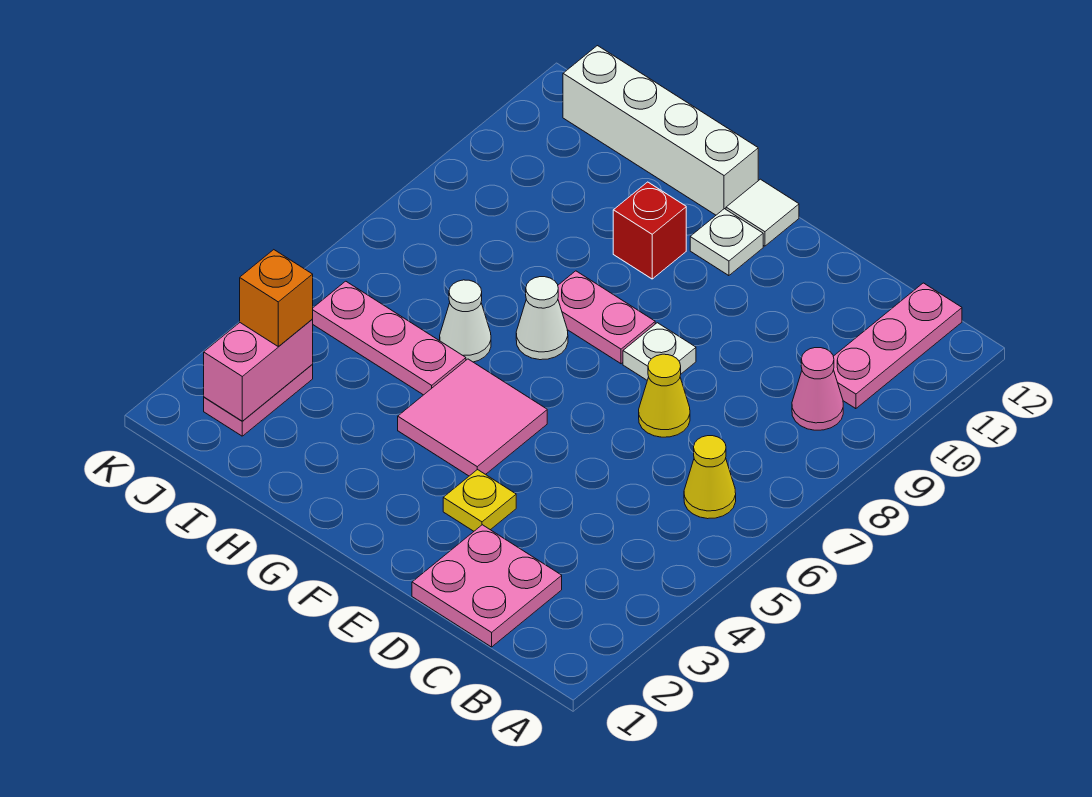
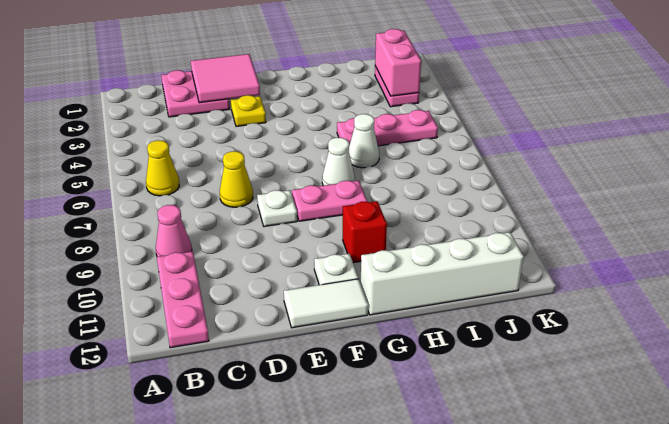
pink 2x2 tile [398,359,547,476] -> pink 2x2 tile moved to [191,54,260,103]
white 1x1 tile [726,179,799,246] -> white 1x2 tile [284,279,368,328]
orange 1x1 brick [240,250,313,346] -> none

